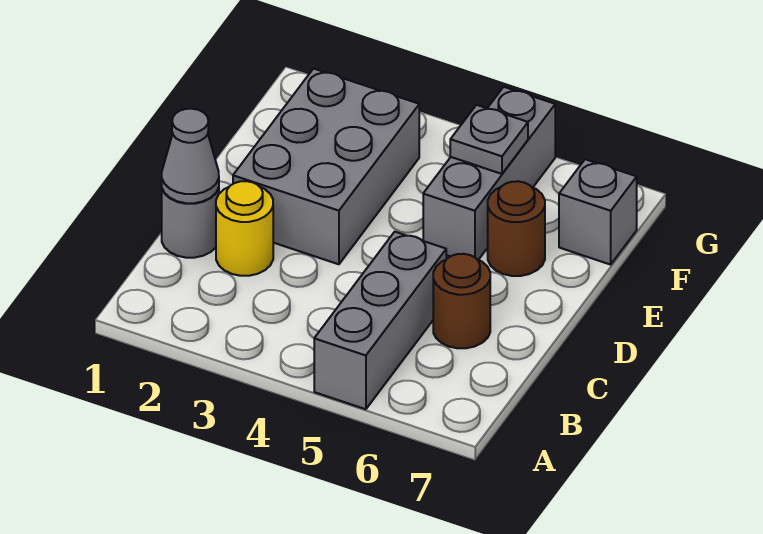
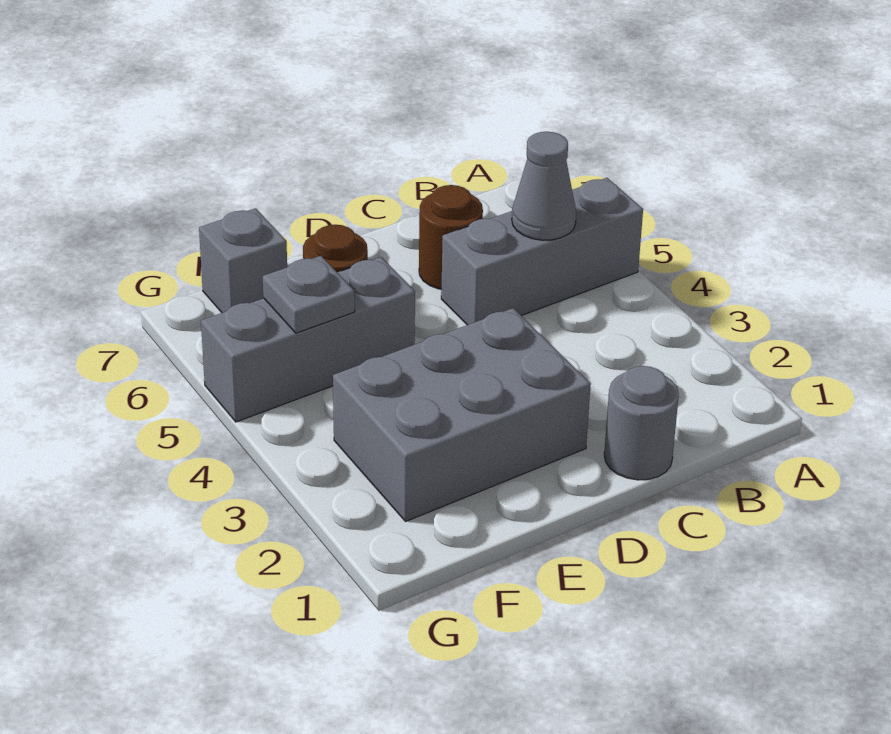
grey 1x1 cone [162,109,219,203] -> grey 1x1 cone moved to [512,132,576,240]
yellow 1x1 round brick [216,181,273,276] -> none

